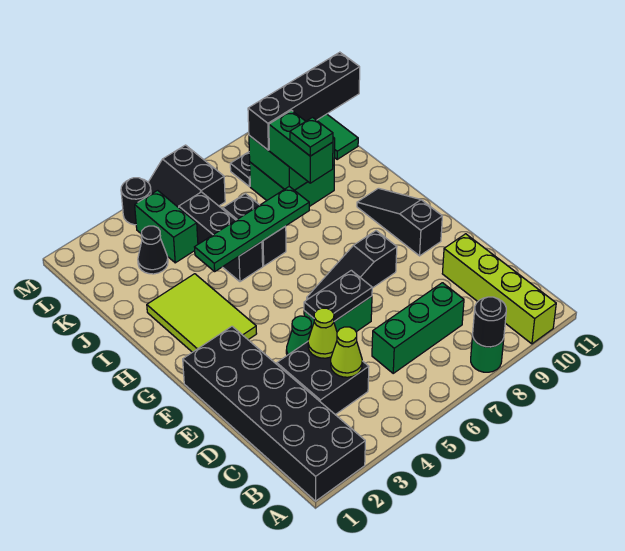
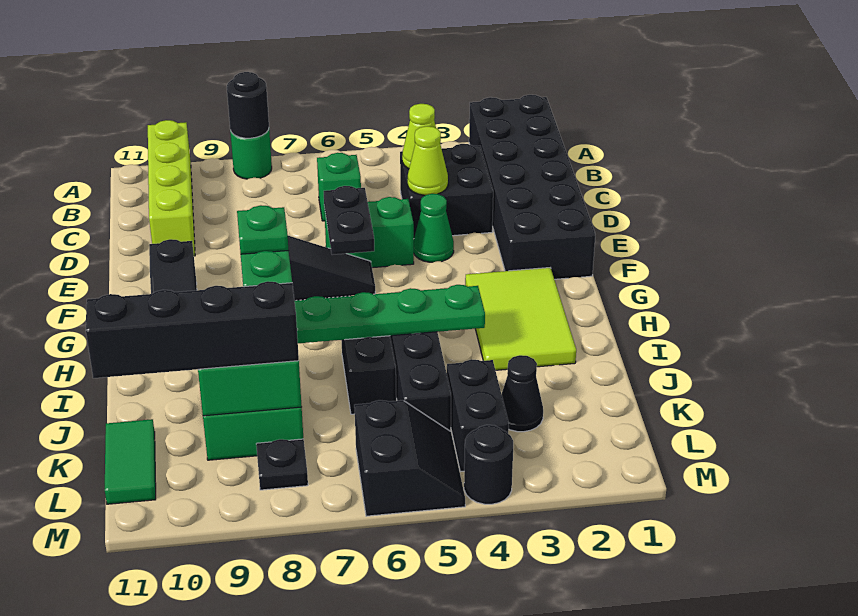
green 1x3 brick [372,283,464,373] -> green 1x1 brick [317,153,361,221]
black 1x2 plate [304,270,372,321] -> black 1x2 plate turned to [324,186,374,255]
green 1x2 brick [135,190,198,263] -> black 1x2 brick [447,359,509,472]

